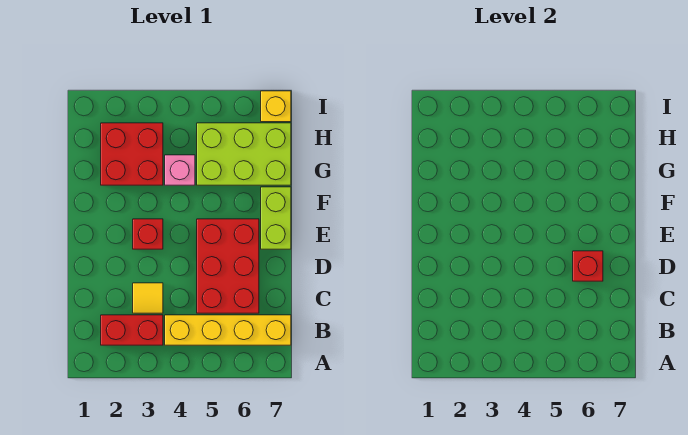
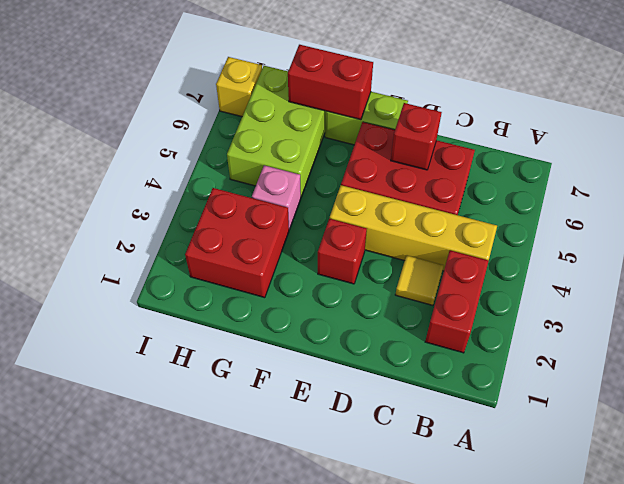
yellow 1x4 brick [165,315,291,345] -> yellow 1x4 brick turned to [330,185,497,271]
none -> red 1x2 brick [288,45,373,120]

